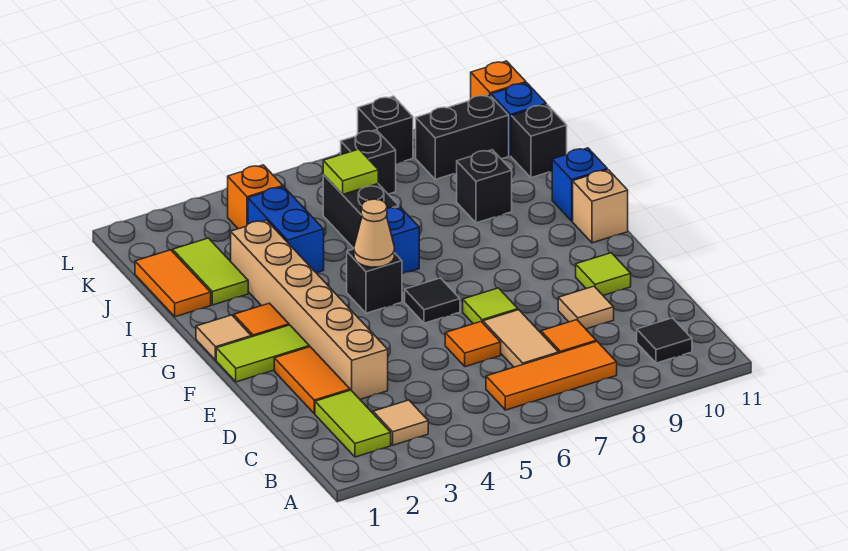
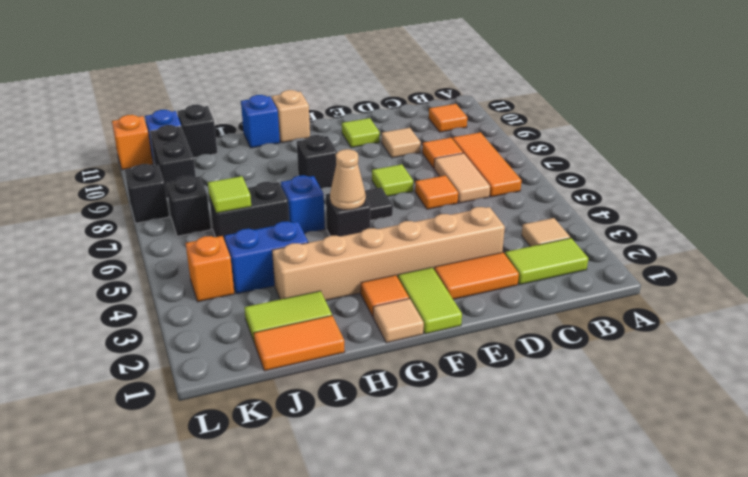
black 1x1 tile [637,318,692,363] -> orange 1x1 tile [429,104,467,132]
tan 1x2 tile [483,310,559,367] -> tan 1x2 tile turned to [434,153,490,203]
black 1x1 brick [457,150,512,223] -> black 1x1 brick moved to [297,135,337,188]

